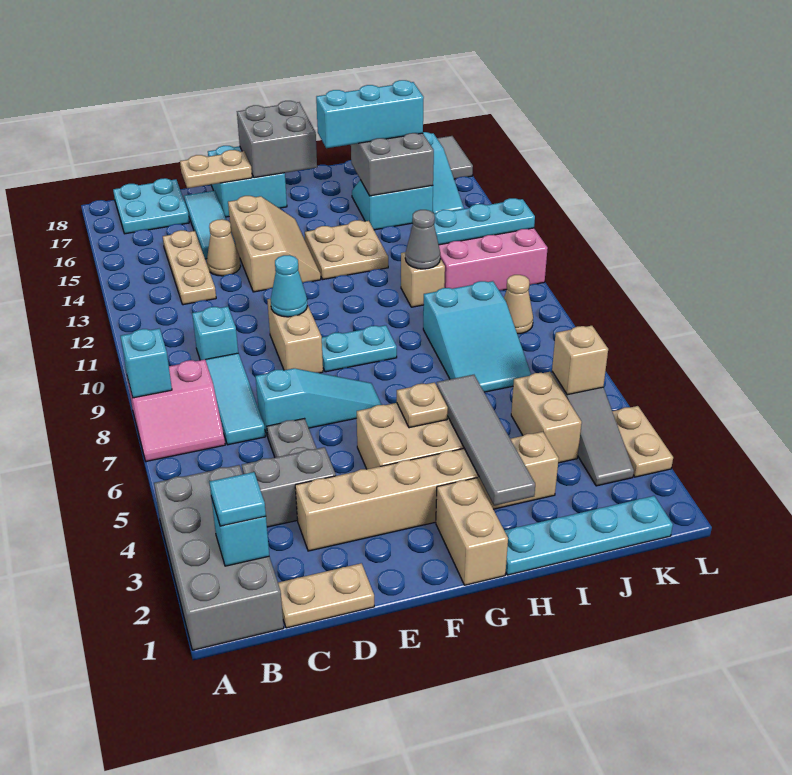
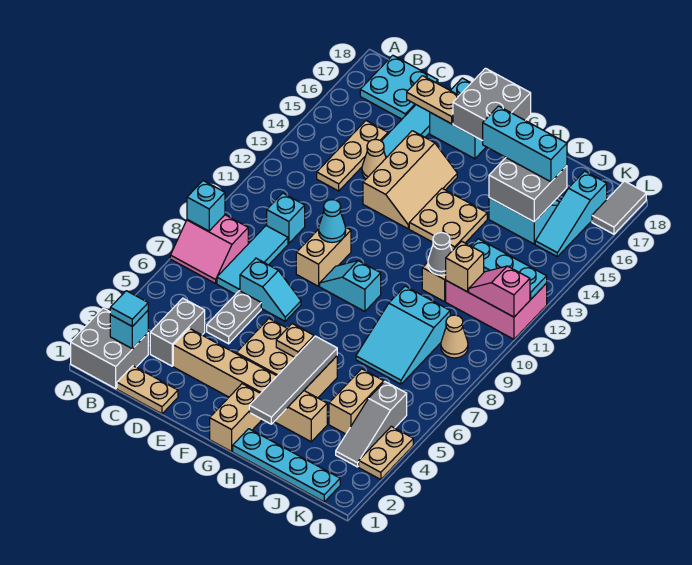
grey 2x4 brick [154,465,284,650] -> grey 2x2 brick [71,308,148,389]
grey 1x2 brick [242,447,336,527] -> grey 1x2 brick turned to [150,298,205,366]
cyan 1x3 slope [256,368,381,436] -> cyan 1x2 slope [240,258,301,321]
cyan 1x2 plate [322,325,397,372] -> cyan 1x2 slope [320,261,381,311]
tan 1x1 brick [552,326,608,395] -> tan 1x1 brick moved to [446,241,484,292]
none -> pink 1x2 slope [469,266,530,317]

